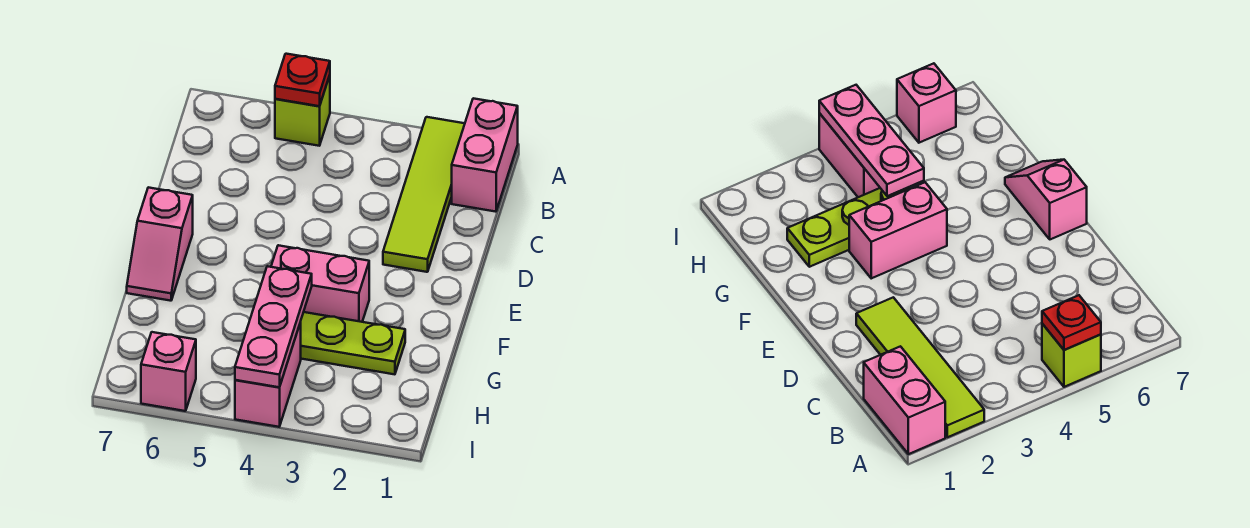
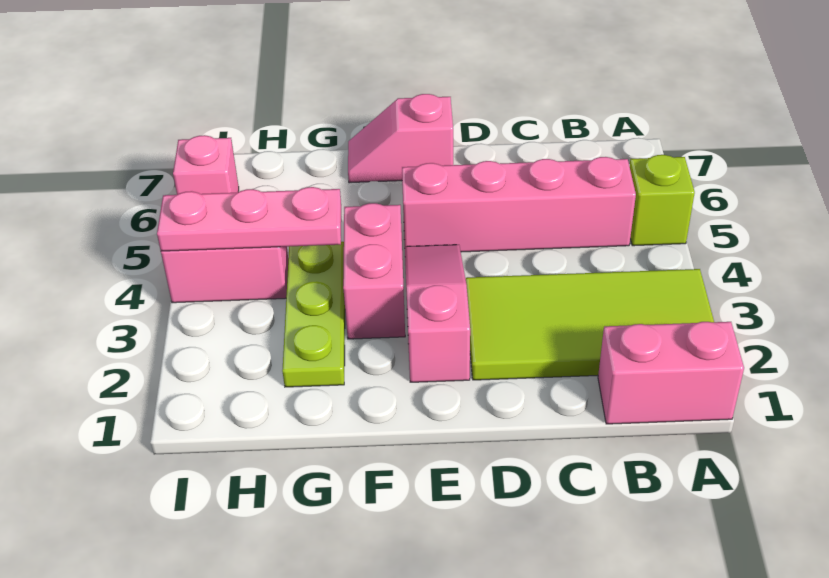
lime 1x4 tile [383,117,465,272] -> lime 2x4 tile [466,269,714,380]
red 1x1 plate [275,54,330,106] -> none
none -> pink 1x4 brick [402,157,636,252]
none -> pink 1x3 slope [405,245,470,382]

